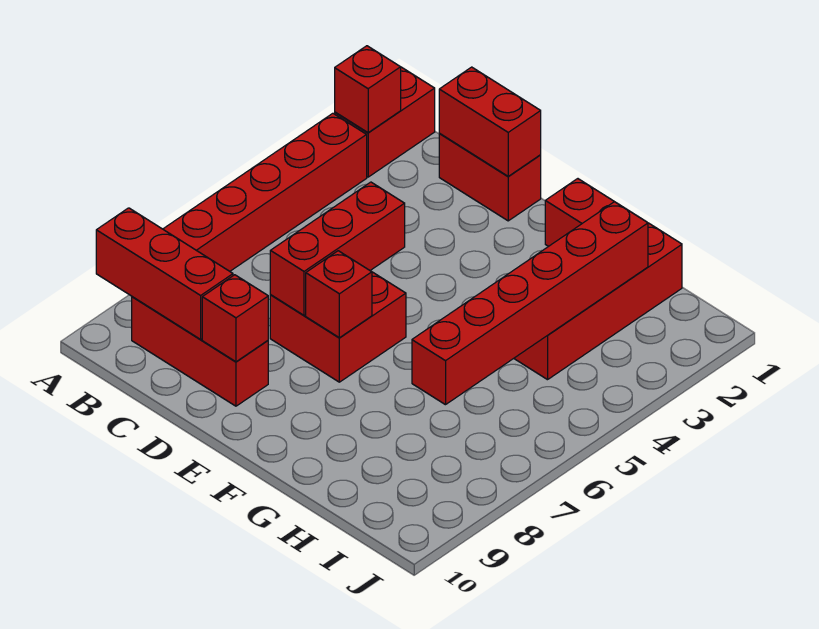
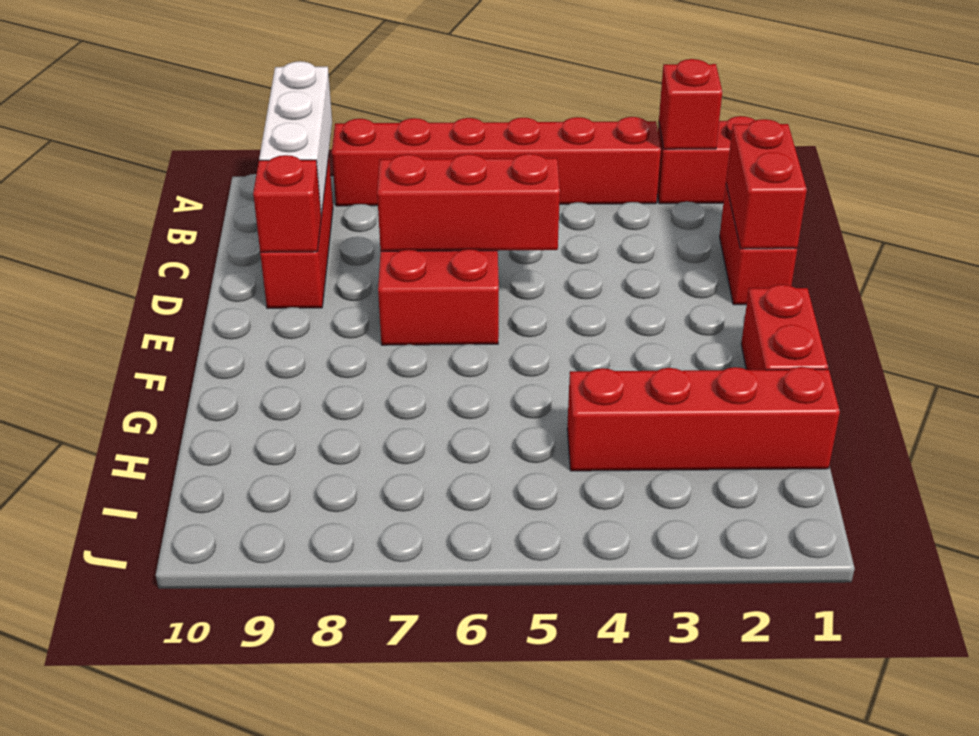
red 1x3 brick [96,208,233,340] -> white 1x3 brick [259,61,332,216]
red 1x1 brick [306,251,372,338] -> none
red 1x6 brick [412,202,648,405] -> none

